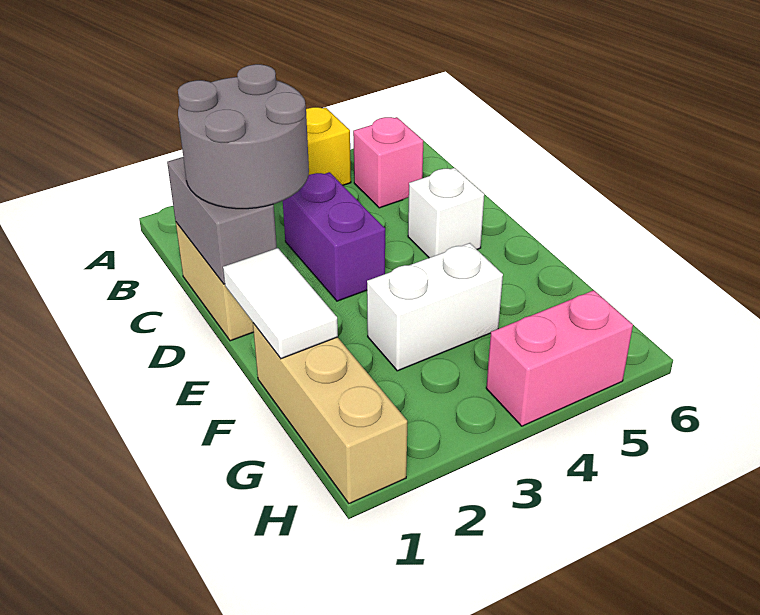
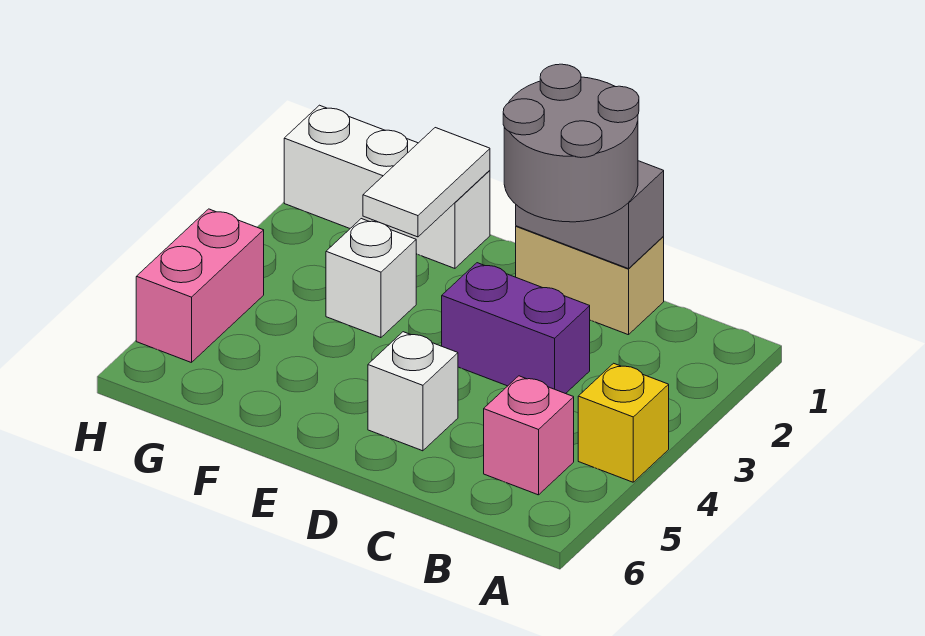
white 1x2 tile [223,248,338,359] -> white 1x2 tile turned to [363,128,490,237]
tan 1x3 brick [253,323,407,504] -> white 1x3 brick [284,105,490,268]
white 1x2 brick [367,243,503,371] -> white 1x1 brick [326,219,416,338]

